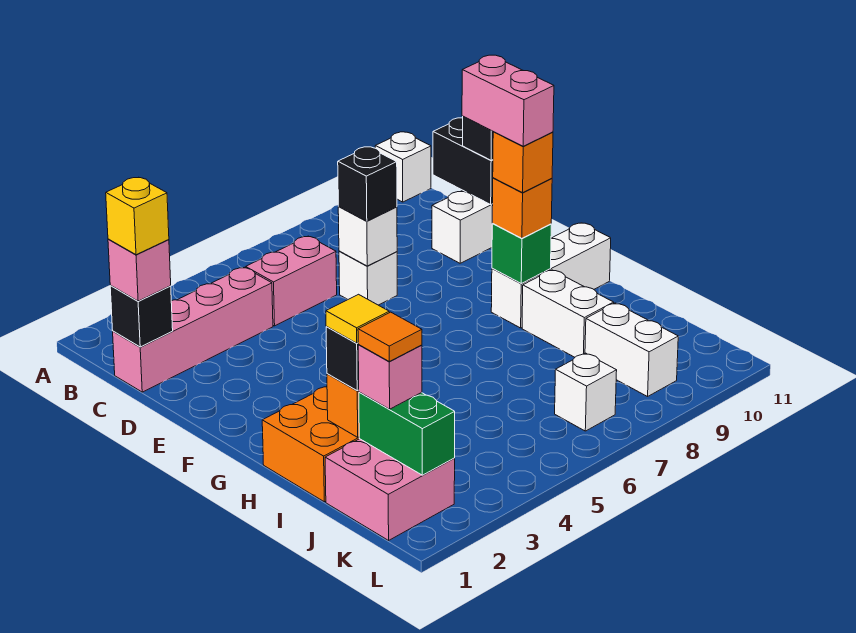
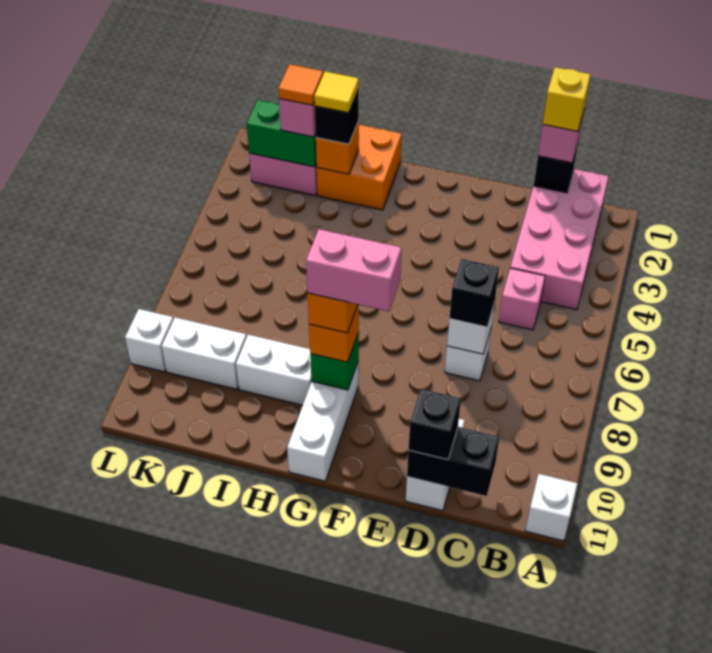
pink 1x4 brick [113,267,273,392] -> pink 2x4 brick [510,169,609,310]
pink 1x2 brick [246,236,337,326] -> pink 1x1 brick [499,268,545,330]
white 1x1 brick [555,353,617,431] -> white 1x1 brick moved to [125,309,173,372]

